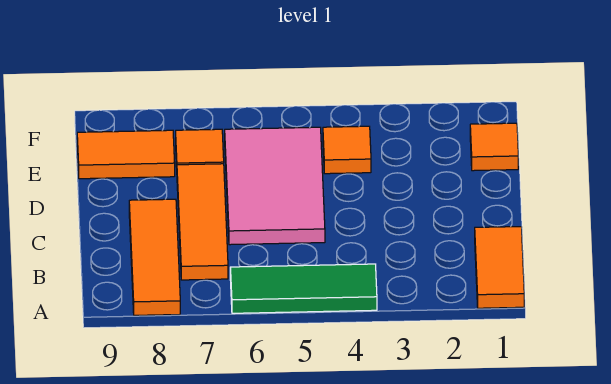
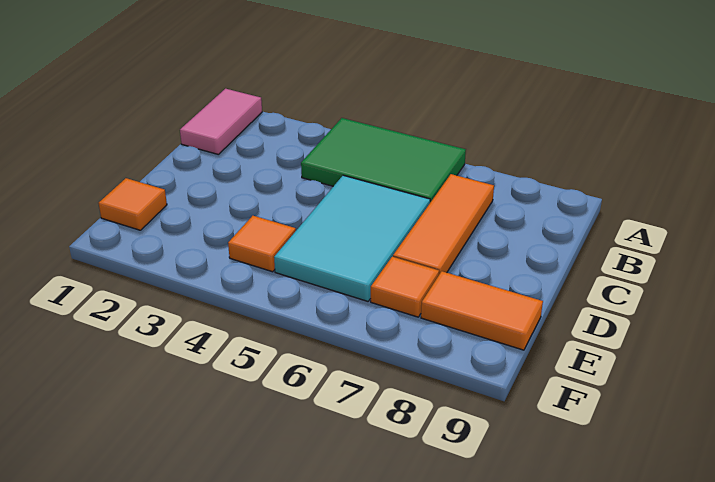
orange 1x2 tile [475,227,524,308] -> pink 1x2 tile [180,89,262,154]
green 1x3 tile [230,264,377,313] -> green 2x3 tile [301,118,466,202]
orange 1x3 tile [129,199,180,315] -> none
pink 2x3 tile [225,127,325,245] -> cyan 2x3 tile [274,175,430,301]

